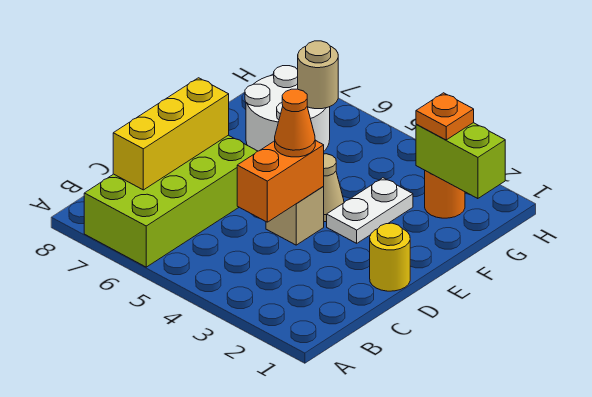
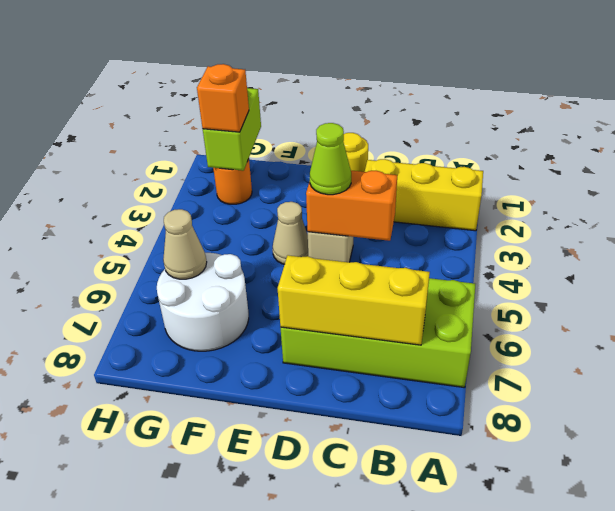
none -> yellow 1x3 brick [365,159,483,231]
orange 1x1 cone [275,89,315,157] -> lime 1x1 cone [310,123,351,195]
white 1x2 plate [327,178,413,243] -> none
orange 1x1 plate [416,93,474,140] -> orange 1x1 brick [197,64,249,132]
tan 1x1 round brick [298,41,338,109] -> tan 1x1 cone [163,209,207,279]

